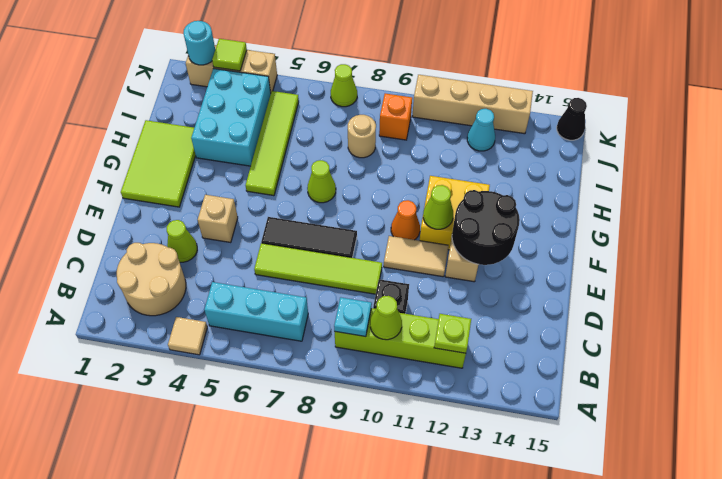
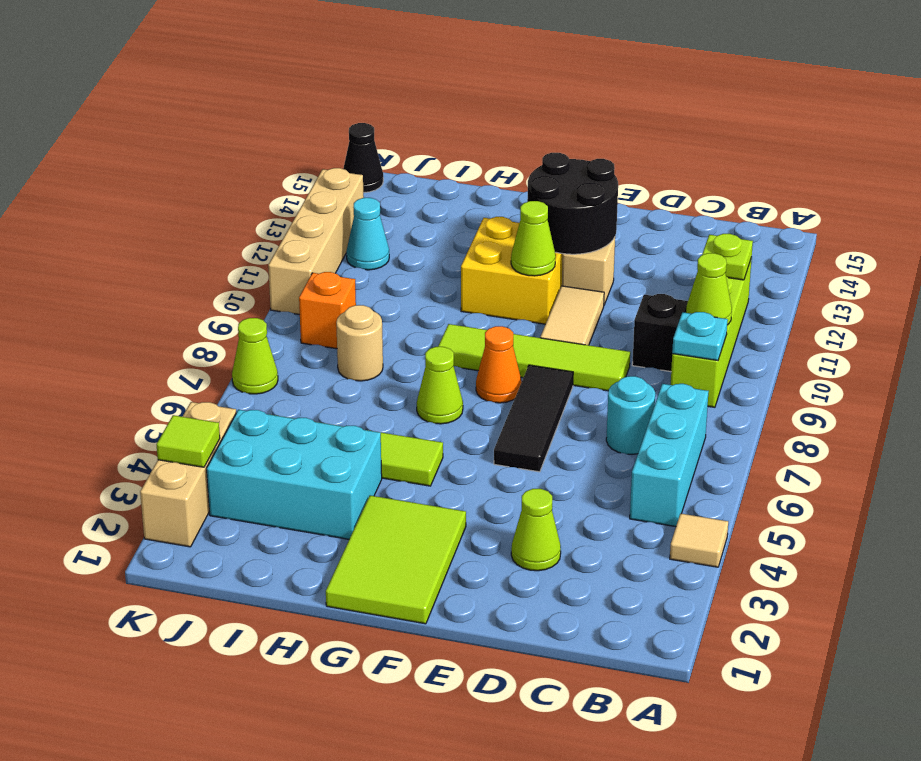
tan 2x2 round brick [117,243,186,316] -> none
lime 1x4 tile [254,243,382,294] -> lime 1x4 tile turned to [438,324,630,391]
tan 1x1 brick [198,195,238,243] -> none
lime 2x3 tile [121,120,196,207] -> lime 2x3 tile turned to [326,495,466,624]
orange 1x1 cone [391,200,420,240] -> orange 1x1 cone moved to [476,326,522,403]
cyan 1x1 round brick [183,21,215,65] -> cyan 1x1 round brick moved to [606,376,655,454]

